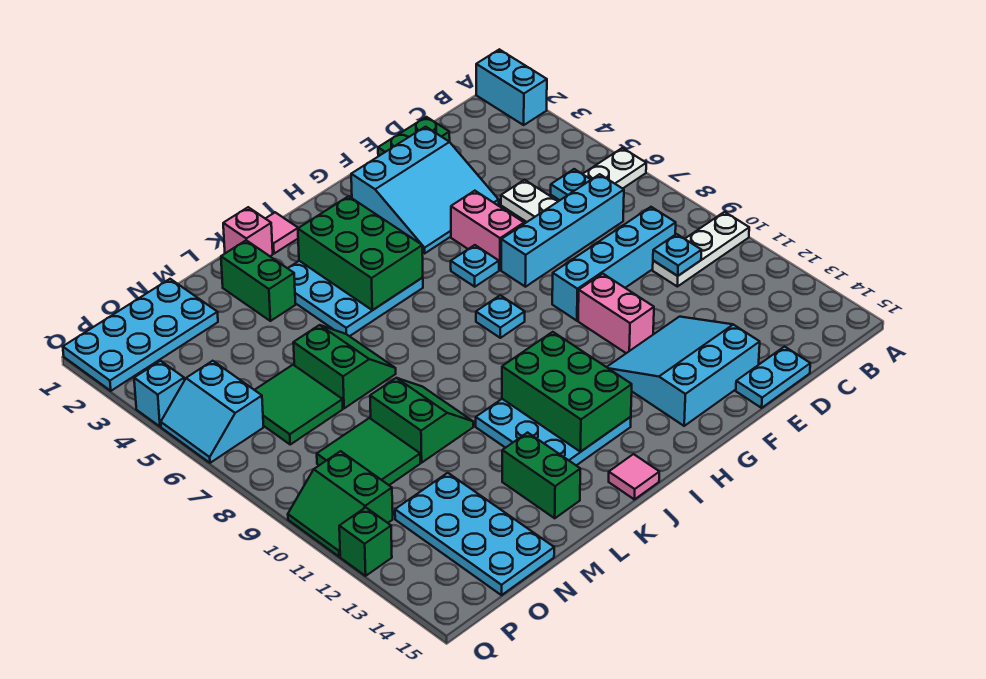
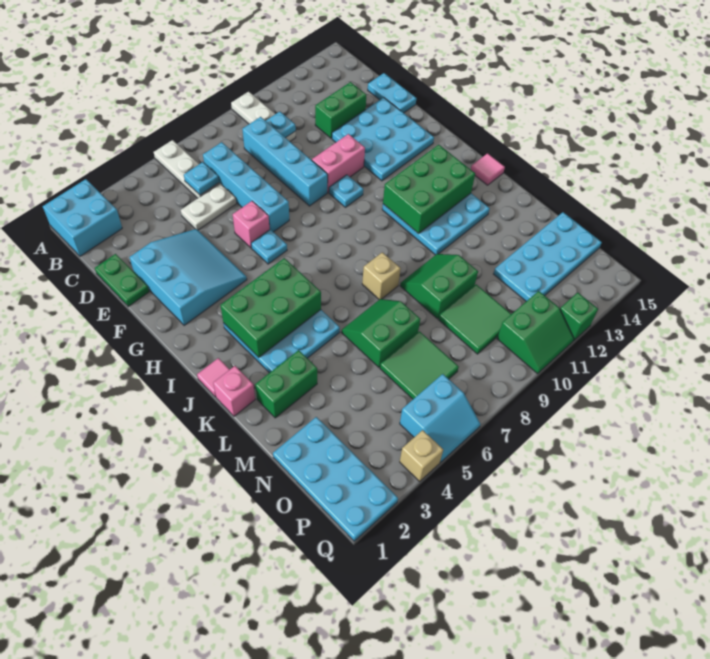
cyan 1x2 brick [476,49,547,125] -> cyan 2x2 brick [43,179,122,256]
cyan 3x3 slope [607,317,760,426] -> cyan 3x3 plate [332,97,434,181]
pink 1x2 brick [451,191,524,270] -> pink 1x1 brick [233,201,270,248]
cyan 1x1 plate [476,295,525,338] -> cyan 1x1 plate moved to [329,175,363,207]
none -> tan 1x1 brick [362,252,401,300]
green 1x2 brick [502,433,580,518] -> green 1x2 brick moved to [315,82,366,138]
cyan 1x1 brick [134,361,184,427] -> tan 1x1 brick [400,430,443,481]

